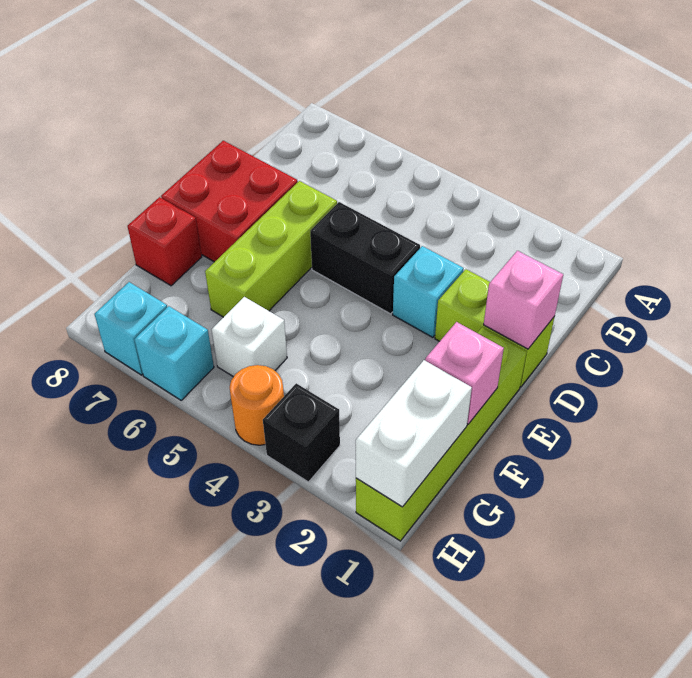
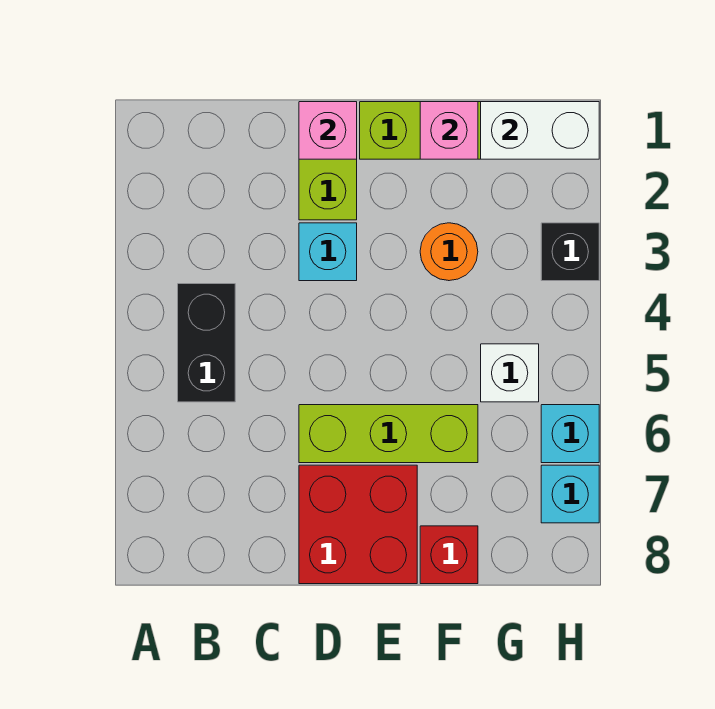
black 1x2 brick [310,202,420,314] -> black 1x2 brick moved to [178,284,235,402]
orange 1x1 round brick [230,365,284,445] -> orange 1x1 round brick moved to [420,223,478,281]

